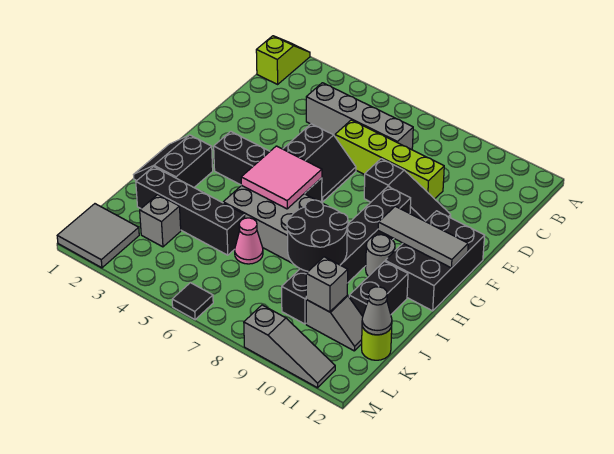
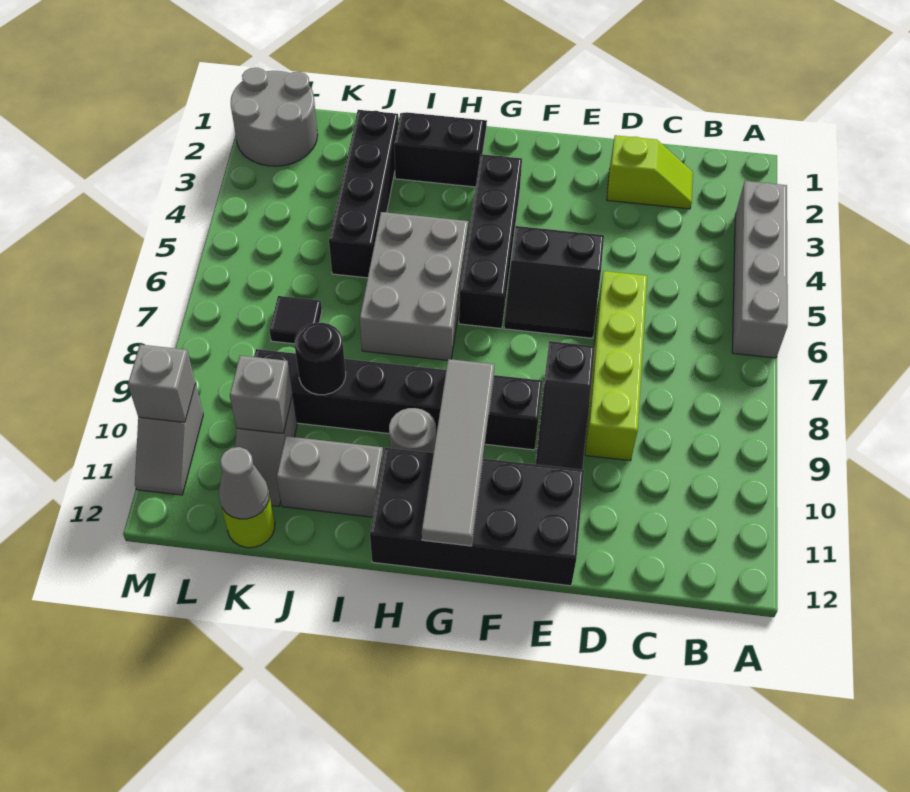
lime 1x2 slope [256,36,310,84] -> lime 1x2 slope moved to [607,135,693,209]
grey 1x4 brick [306,83,413,150] -> grey 1x4 brick moved to [732,181,788,358]
black 2x3 brick [385,211,485,311] -> black 2x4 brick [370,447,584,586]
pink 2x2 tile [241,146,322,209] -> none
grey 1x3 tile [378,206,468,268] -> grey 1x4 tile [422,359,495,546]
black 2x2 round brick [287,200,348,271] -> black 1x1 round brick [295,323,346,395]
black 1x2 brick [349,261,408,316] -> grey 1x2 brick [277,436,383,517]
pink 1x1 cone [235,218,263,264] -> none
grey 1x1 brick [140,195,181,247] -> grey 1x1 brick moved to [128,345,196,422]
grey 2x2 tile [57,204,139,268] -> grey 2x2 round brick [231,68,318,166]
black 1x1 tile [172,283,213,320] -> black 1x1 tile moved to [270,296,322,344]
grey 1x3 slope [244,305,335,388] -> grey 1x2 slope [135,384,203,495]

